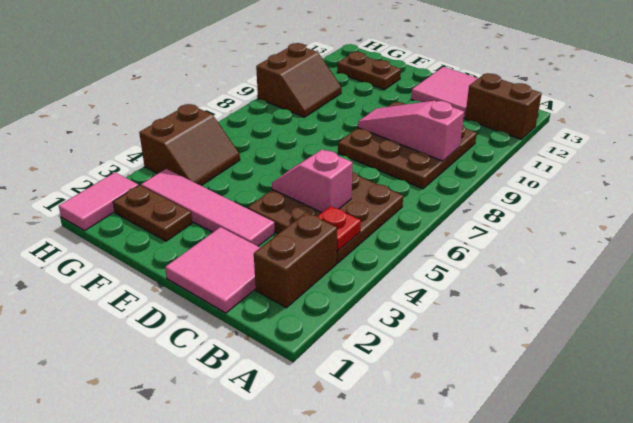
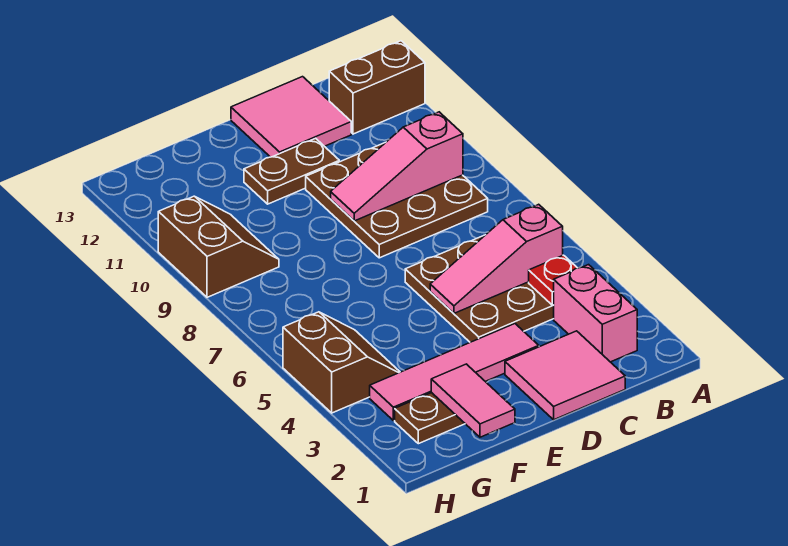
brown 1x2 brick [254,213,337,308] -> pink 1x2 brick [554,265,637,362]
pink 1x2 slope [272,149,352,212] -> pink 1x3 slope [430,204,563,313]
brown 1x2 plate [337,52,401,90] -> brown 1x2 plate moved to [244,138,339,204]
pink 1x2 tile [59,172,139,231] -> pink 1x2 tile moved to [431,364,515,437]

